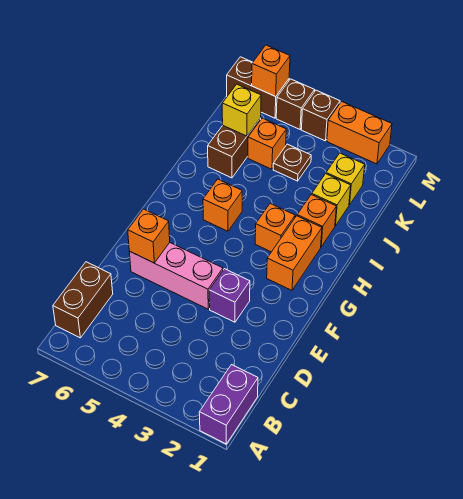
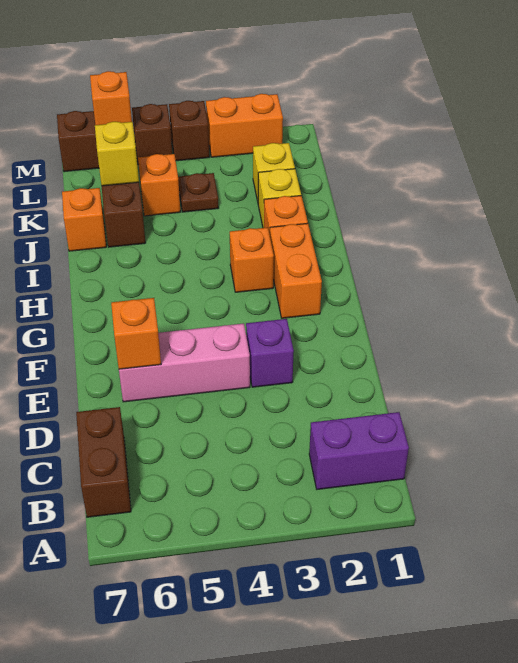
purple 1x2 brick [199,365,258,444] -> purple 1x2 brick turned to [309,412,409,489]
orange 1x1 brick [203,179,242,231] -> orange 1x1 brick moved to [62,188,106,251]

